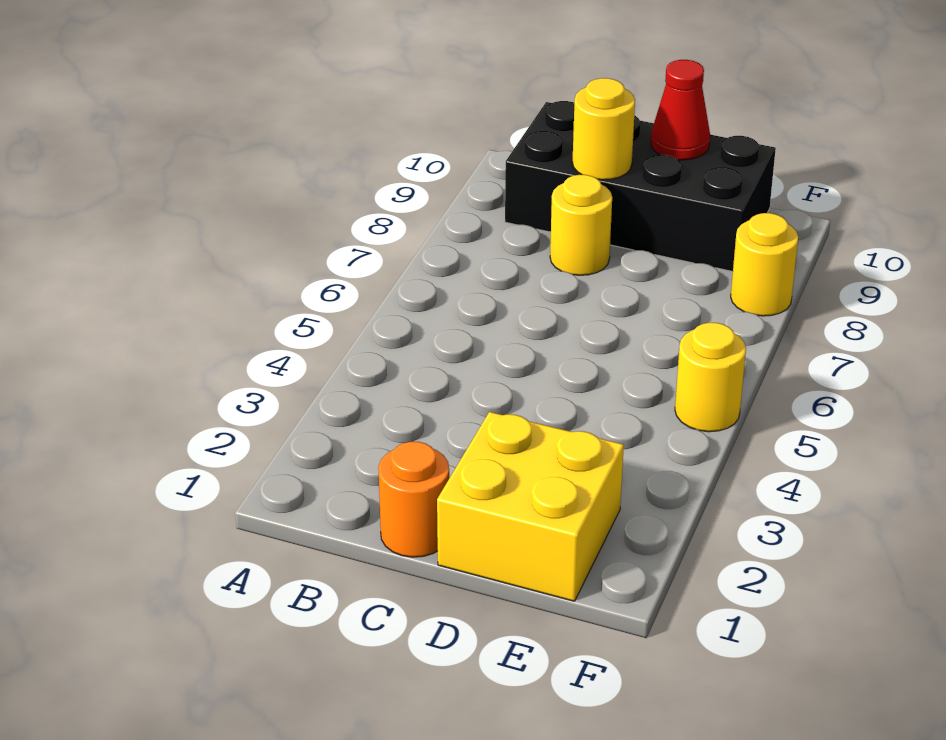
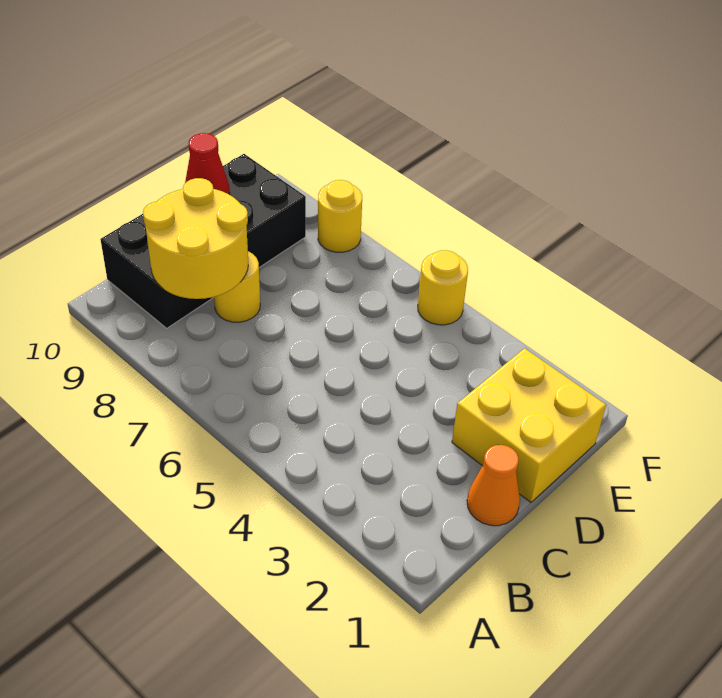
orange 1x1 round brick [378,442,449,557] -> orange 1x1 cone [467,445,520,526]
yellow 1x1 round brick [572,78,635,180] -> yellow 2x2 round brick [143,178,248,299]

